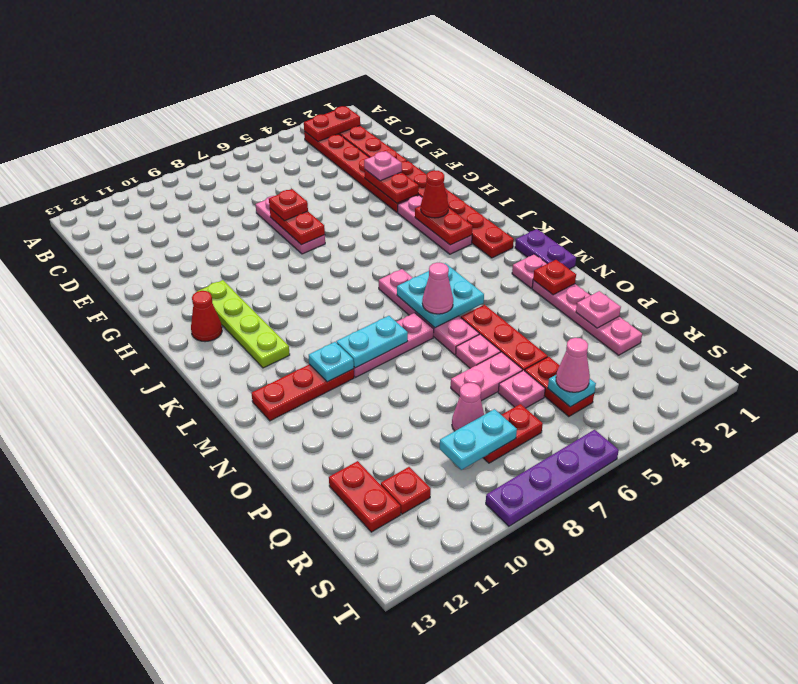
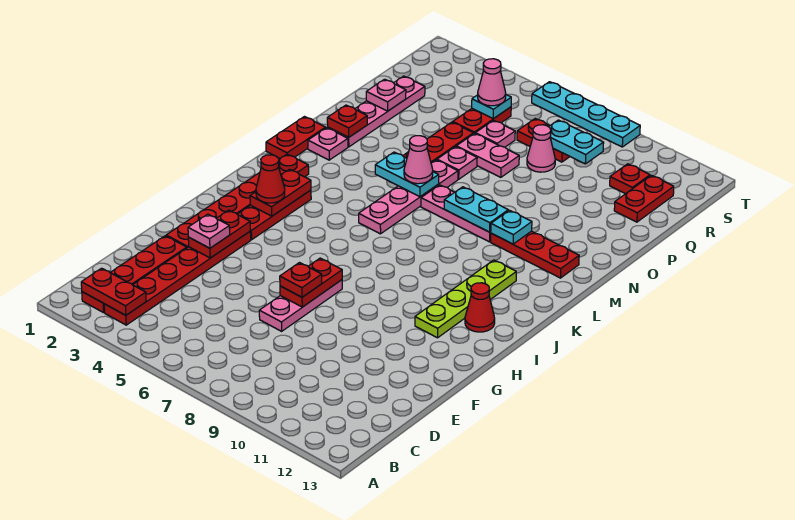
pink 1x3 plate [398,195,472,254] -> red 1x3 plate [237,190,311,240]
purple 1x2 plate [515,229,576,269] -> red 1x2 plate [266,117,326,158]
cyan 2x2 plate [397,263,484,328] -> cyan 1x2 plate [375,152,439,197]
purple 1x4 plate [486,430,619,526] -> cyan 1x4 plate [532,82,640,147]

